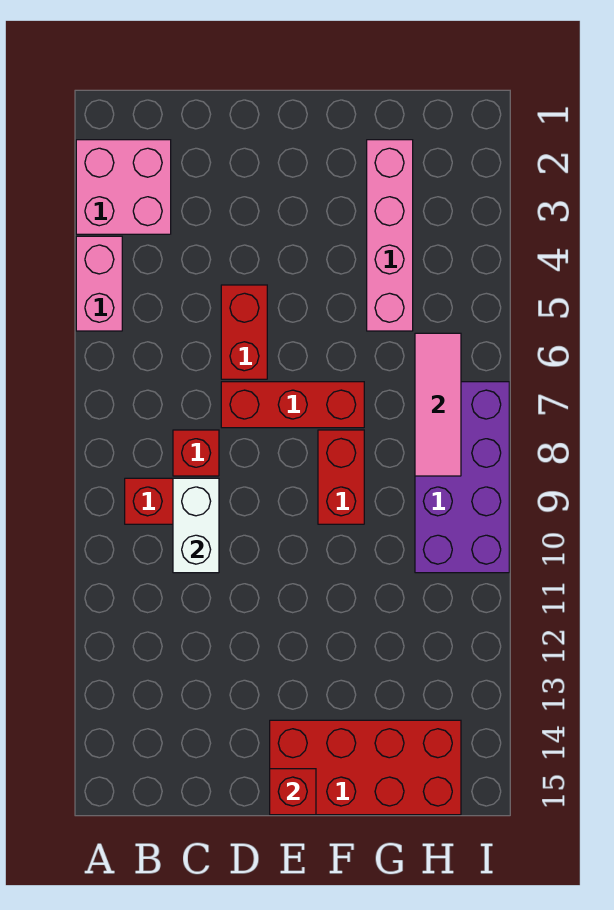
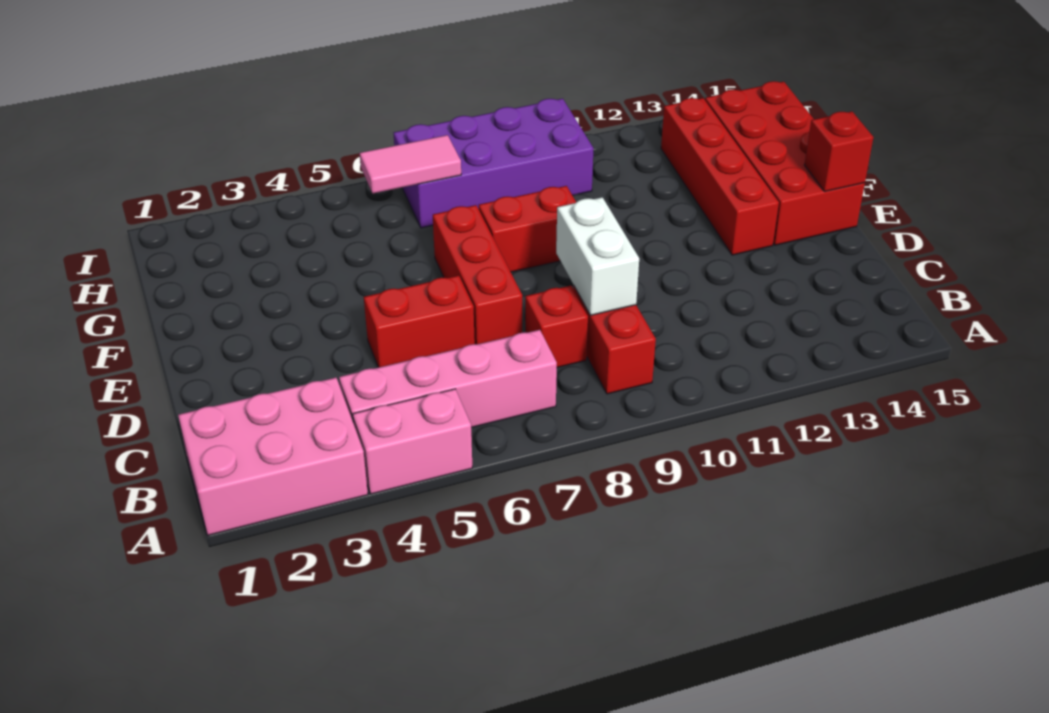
pink 2x2 brick [76,140,171,234] -> pink 2x3 brick [178,378,368,535]
white 1x2 brick [173,478,219,573] -> white 1x2 brick turned to [556,197,639,315]
none -> red 1x4 brick [661,98,779,255]
pink 1x4 brick [367,140,413,331] -> pink 1x4 brick moved to [339,330,557,428]
pink 1x3 tile [415,333,461,476] -> pink 1x2 tile [360,135,461,193]

